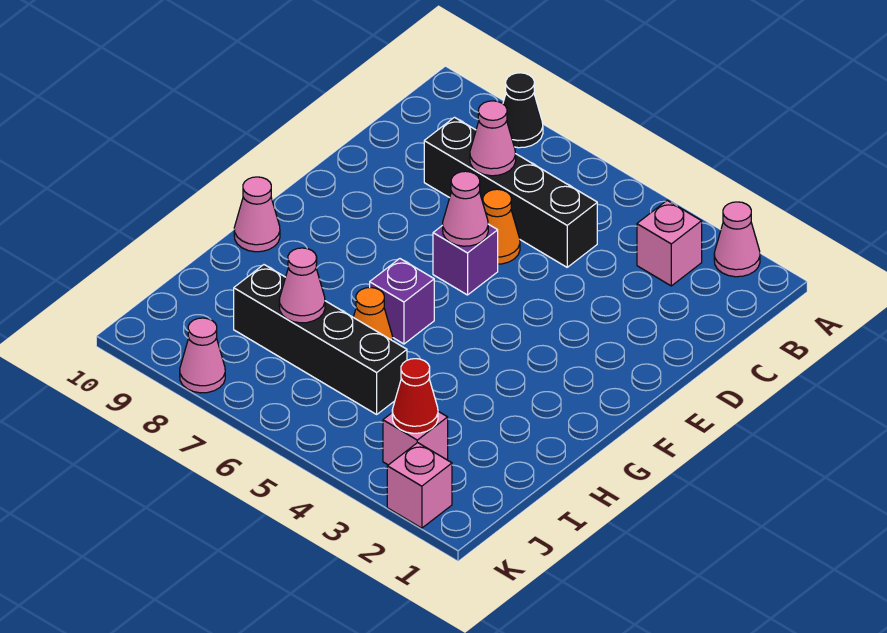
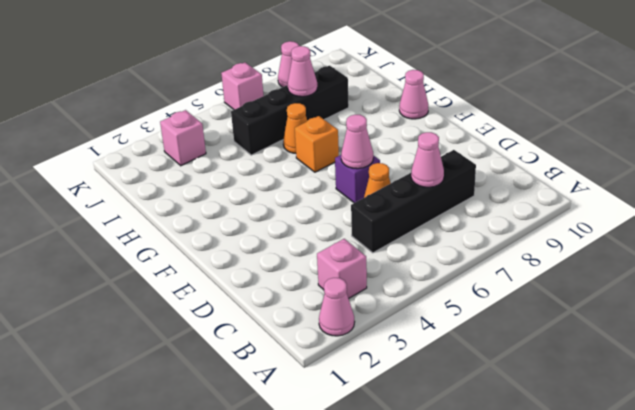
black 1x1 cone [503,73,543,148] -> none
purple 1x1 brick [370,259,434,344] -> orange 1x1 brick [295,116,339,172]
red 1x1 cone [392,359,438,433] -> none
pink 1x1 brick [387,443,452,528] -> pink 1x1 brick moved to [221,62,263,110]

